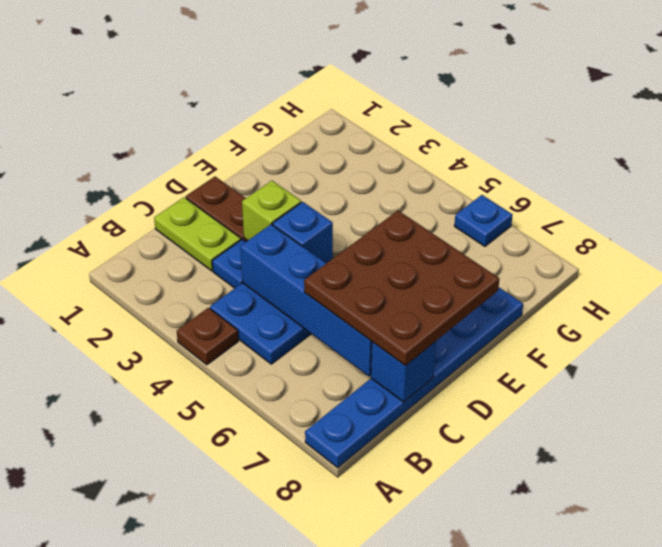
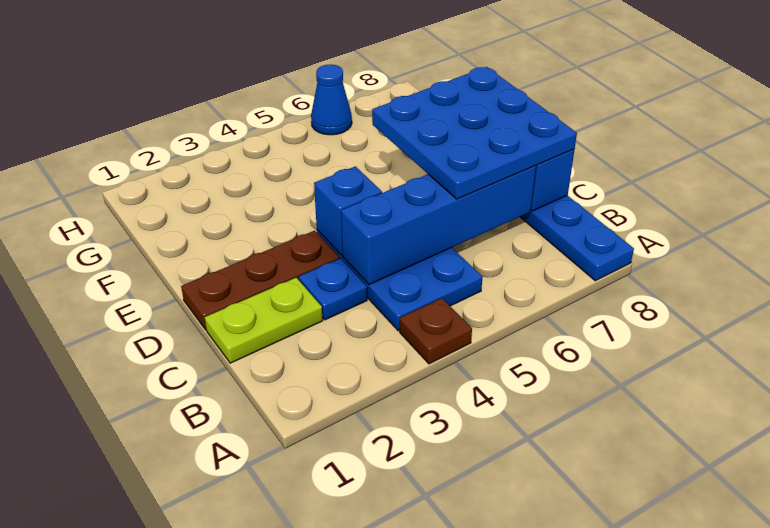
brown 3x3 plate [304,211,499,366] -> blue 3x3 plate [372,67,577,199]
lime 1x1 brick [242,181,301,241] -> none
blue 1x1 plate [455,195,512,246] -> blue 1x1 cone [311,65,352,135]

